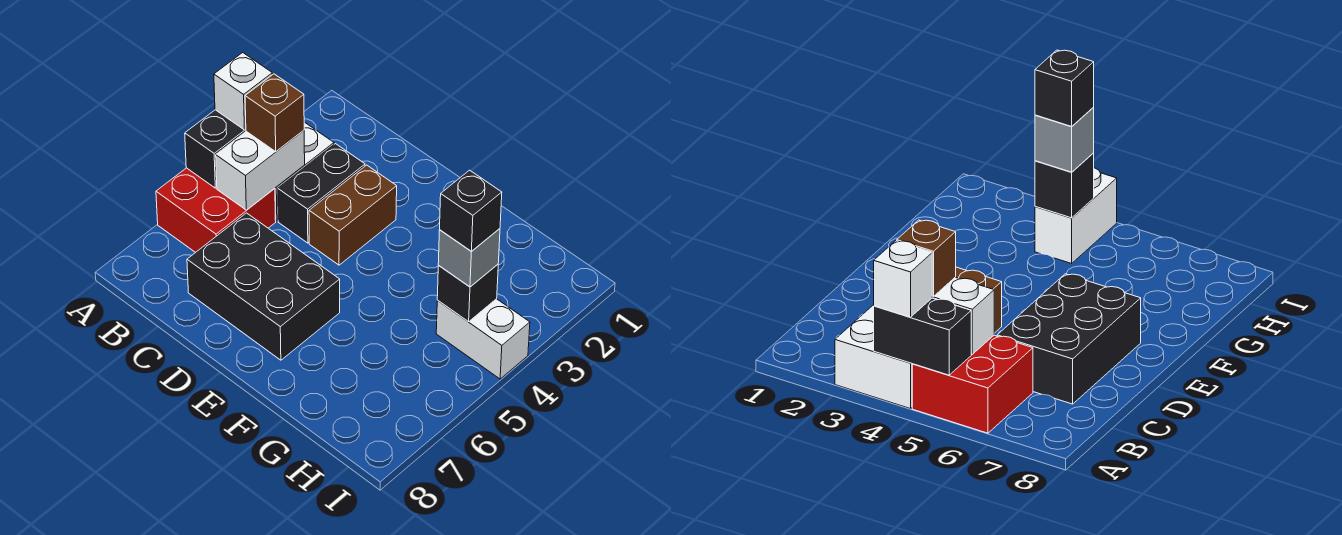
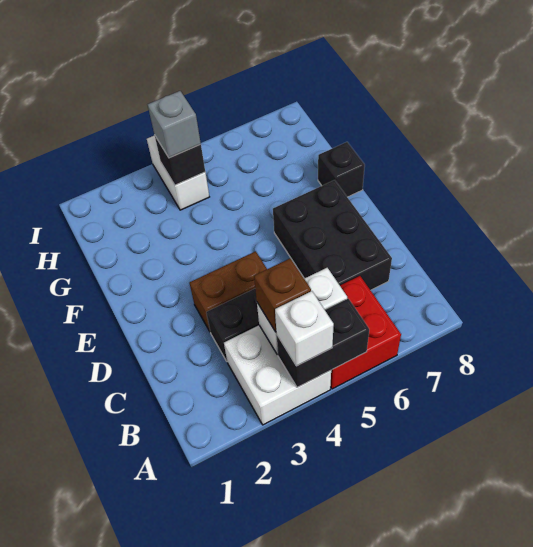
black 1x1 brick [440,170,502,252] -> black 1x1 brick moved to [318,142,365,197]

